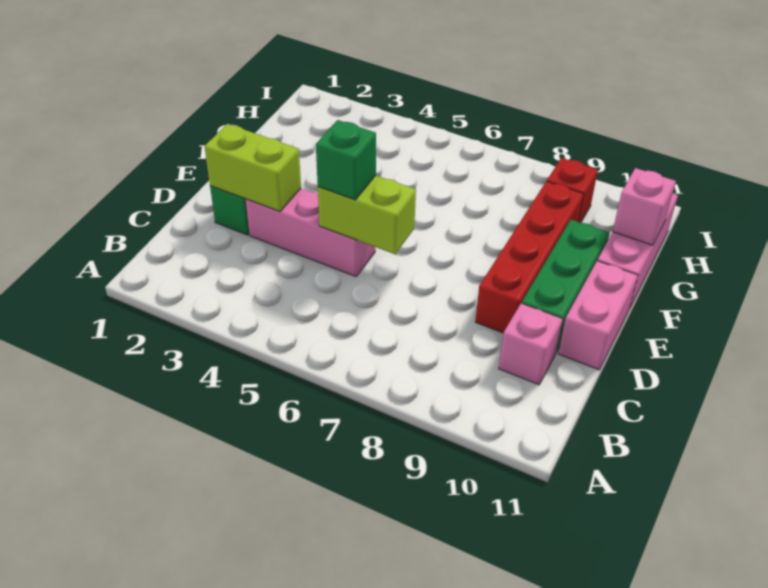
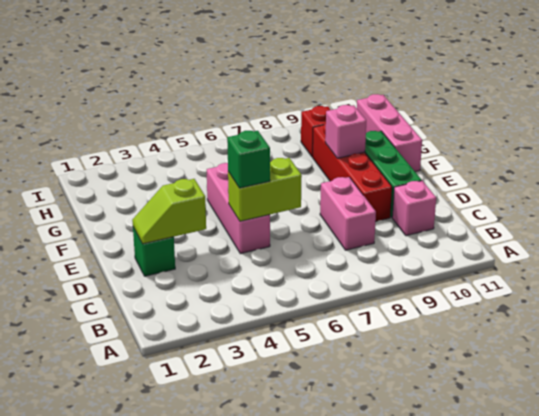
lime 1x2 brick [204,124,301,212] -> lime 1x2 slope [132,179,206,244]
pink 1x3 brick [246,188,375,276] -> pink 1x3 brick turned to [207,163,270,254]
pink 1x2 brick [559,261,638,370] -> pink 1x2 brick moved to [320,177,376,250]
pink 1x1 brick [613,168,676,245] -> pink 1x1 brick moved to [325,105,366,158]

